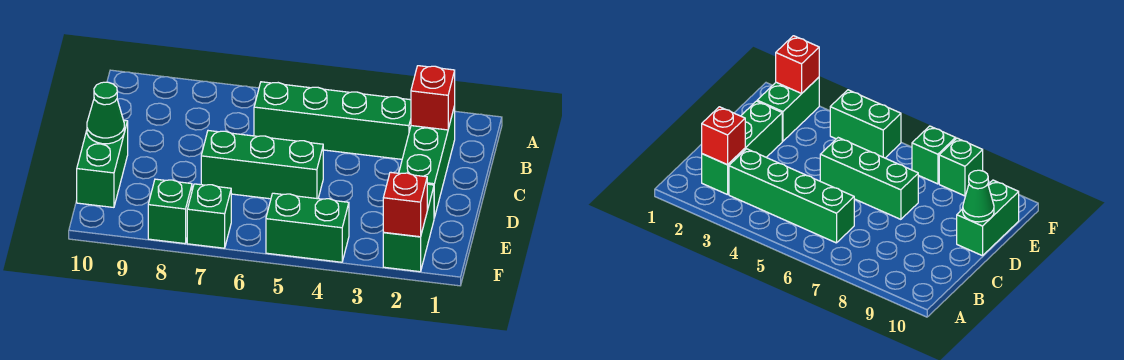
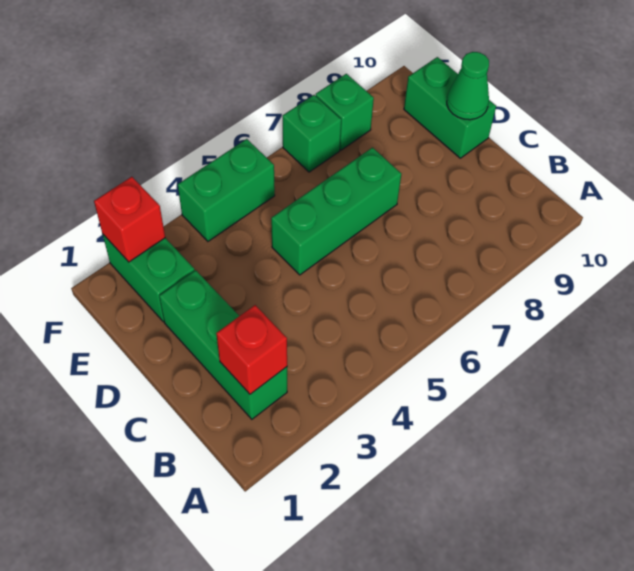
green 1x4 brick [254,82,411,159] -> none

